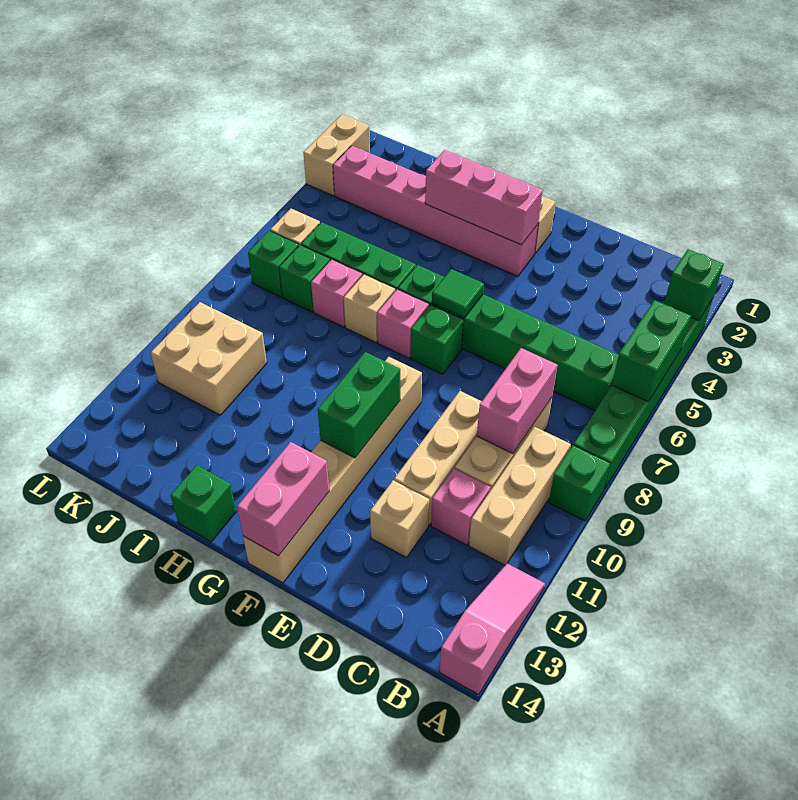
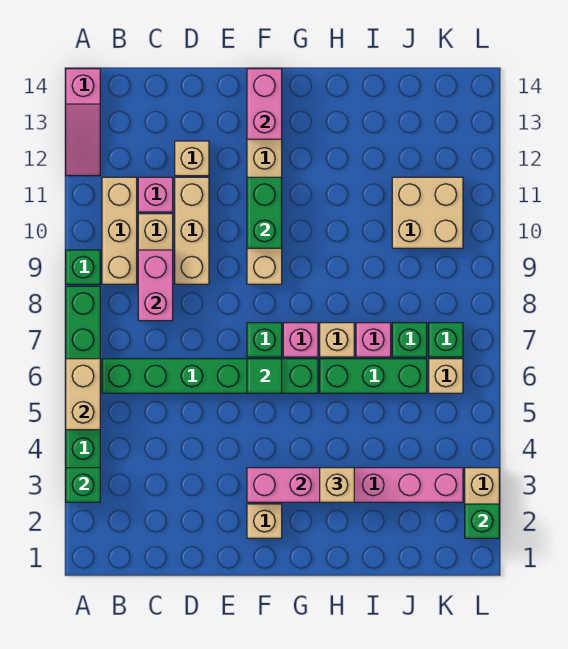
green 1x2 brick [612,300,691,401] -> tan 1x2 brick [66,359,100,430]
none -> tan 1x1 brick [320,468,354,502]
green 1x1 brick [171,465,236,542] -> green 1x1 brick moved to [465,504,499,538]

